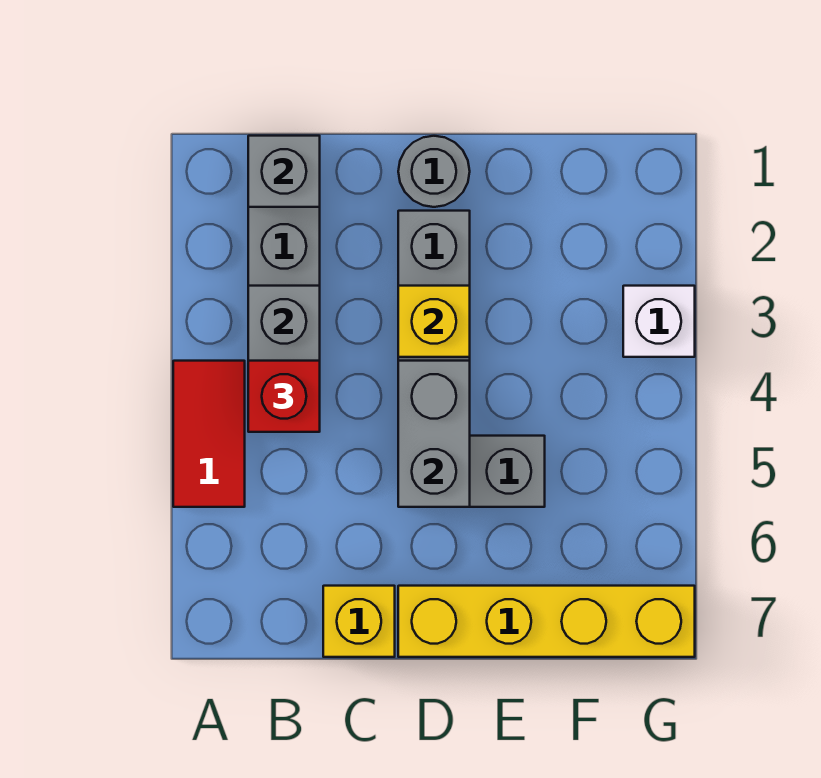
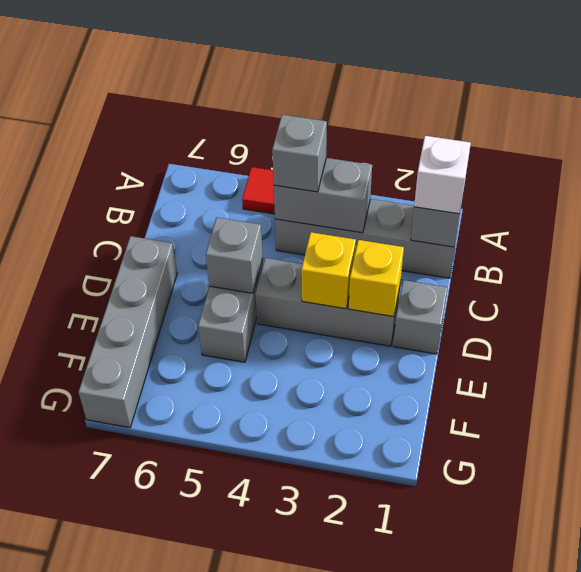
red 1x1 brick [248,361,320,432] -> grey 1x1 brick [272,115,327,192]
yellow 1x1 brick [323,586,395,657] -> yellow 1x1 brick moved to [349,240,404,317]
grey 1x1 round brick [398,136,470,207] -> grey 1x1 brick [393,280,448,354]
grey 1x2 brick [398,361,470,507] -> grey 1x1 brick [206,218,263,293]
yellow 1x4 brick [398,586,695,657] -> grey 1x4 brick [79,236,177,428]
white 1x1 brick [623,286,695,357] -> white 1x1 brick moved to [414,136,471,214]

